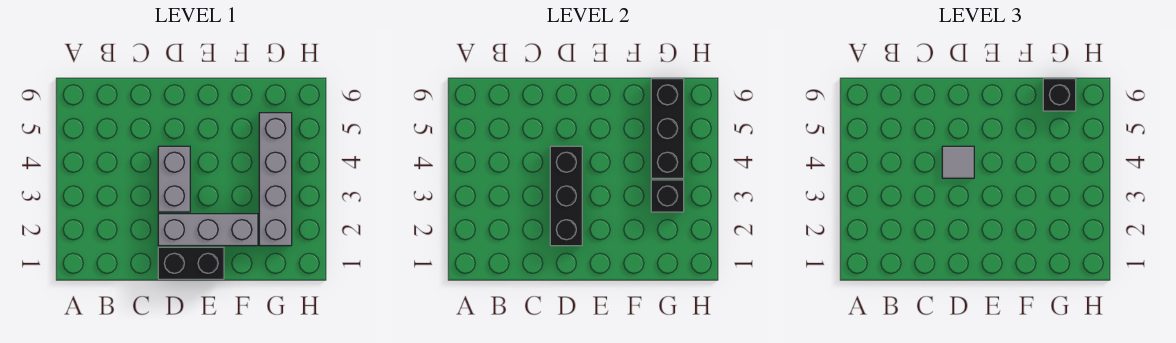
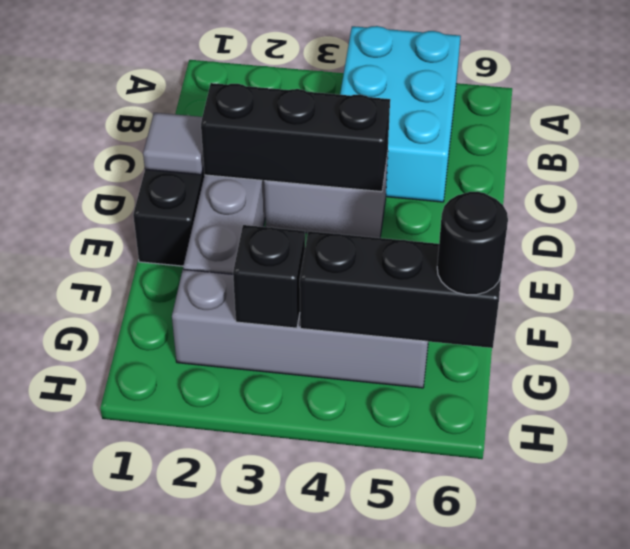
none -> cyan 2x3 brick [340,26,461,202]
grey 1x1 tile [942,146,974,178] -> grey 1x1 tile moved to [143,113,204,175]
black 1x1 brick [1043,79,1076,111] -> black 1x1 round brick [437,192,508,295]

